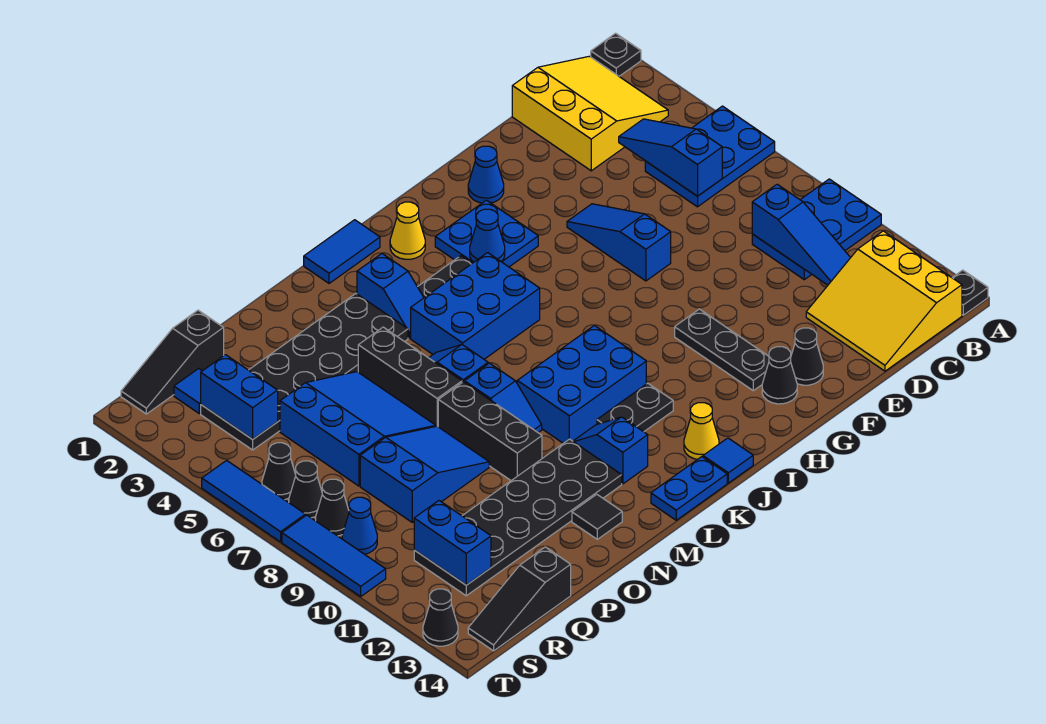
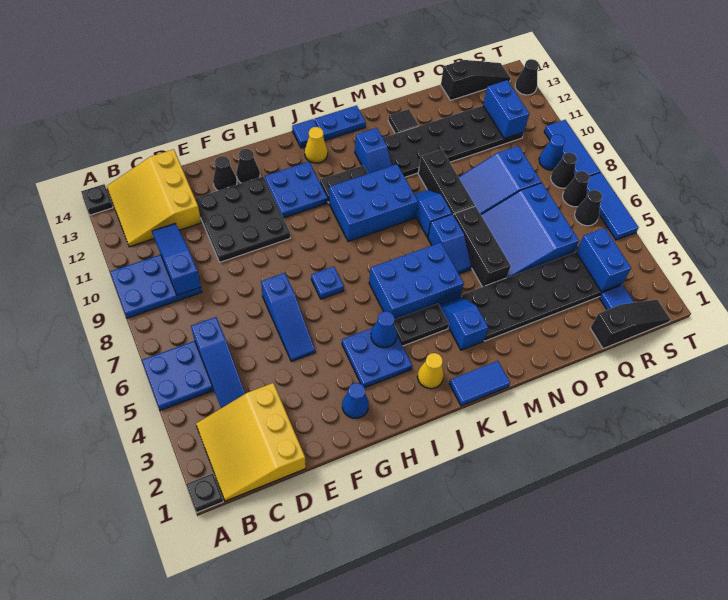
yellow 3x3 slope [806,231,962,371] -> yellow 3x3 slope turned to [107,149,201,247]
black 1x3 plate [675,309,769,391] -> black 3x3 plate [195,177,290,262]
none -> blue 1x1 plate [311,267,344,299]
none -> blue 2x2 plate [265,162,328,218]

